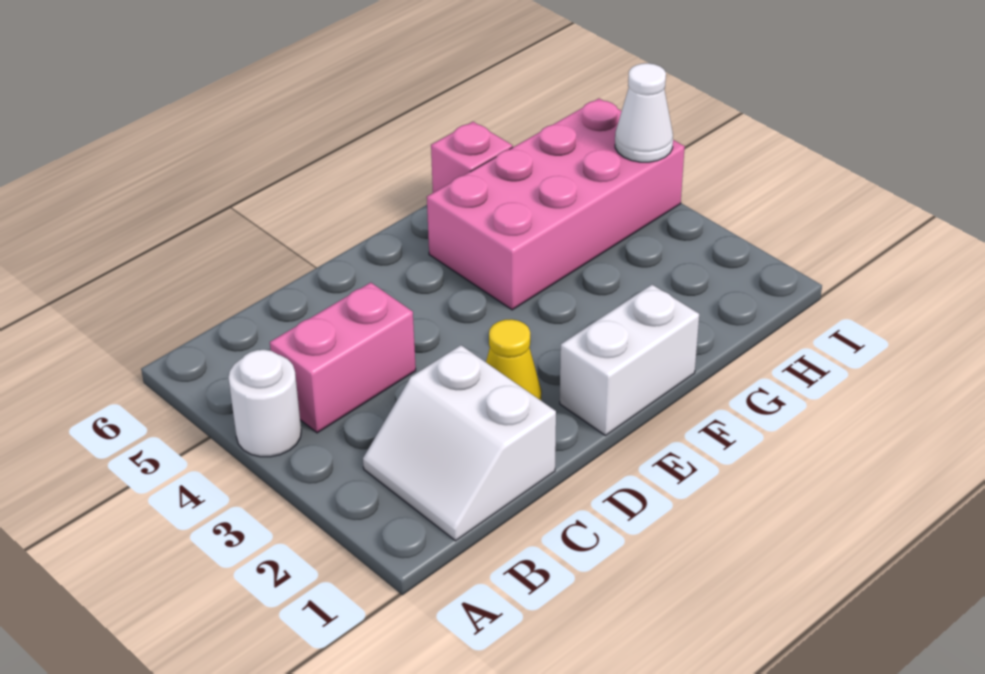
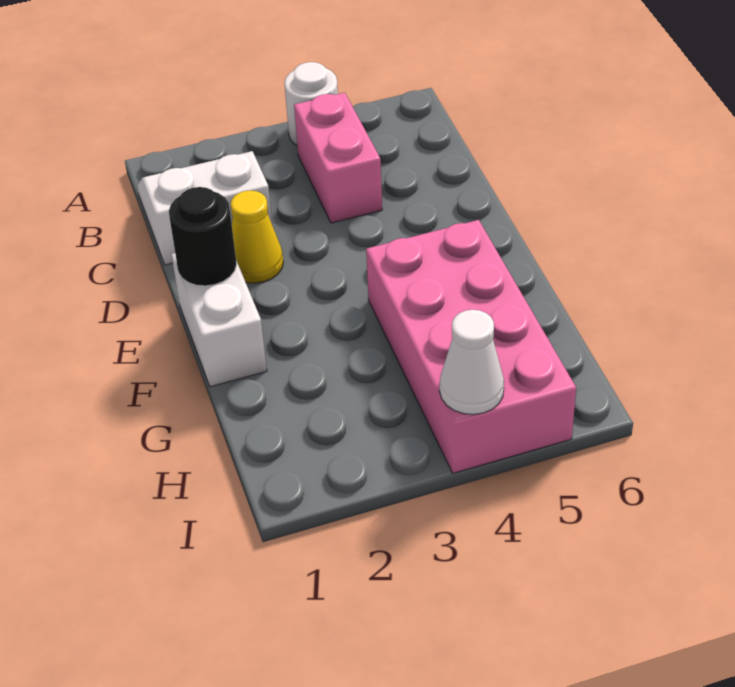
none -> black 1x1 round brick [169,187,237,286]
pink 1x1 brick [431,122,513,193] -> none

